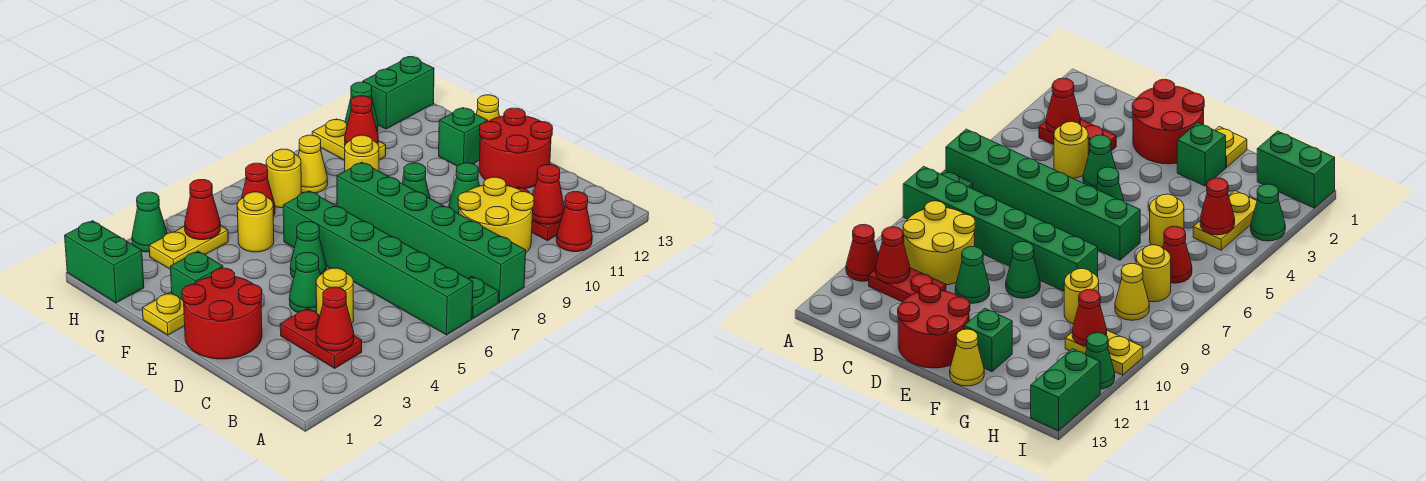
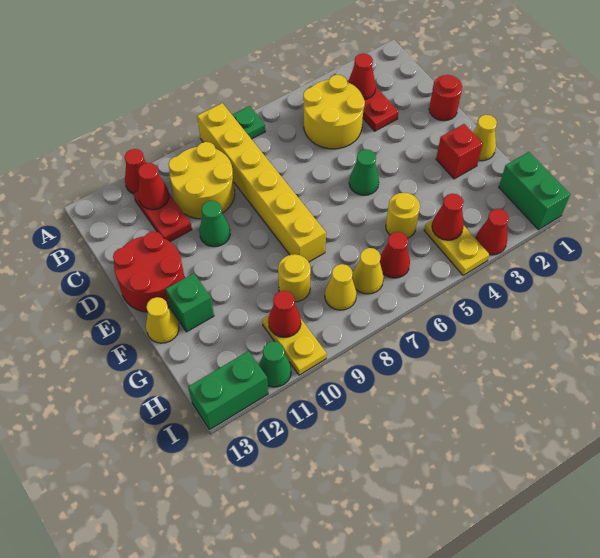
green 1x6 brick [283,191,473,335] -> none
green 1x6 brick [337,162,526,302] -> yellow 1x6 brick [197,103,326,262]
yellow 1x1 round brick [316,268,354,324] -> yellow 2x2 round brick [303,75,365,149]
red 2x2 round brick [182,268,262,359] -> red 1x1 round brick [429,75,462,121]
green 1x1 cone [289,253,320,313] -> none
green 1x1 cone [402,163,430,198] -> none
yellow 1x1 plate [142,292,185,335] -> yellow 1x1 cone [473,115,497,161]
green 1x1 brick [170,251,223,299] -> red 1x1 brick [436,124,483,179]
yellow 1x2 plate [149,226,228,270] -> yellow 1x2 plate turned to [424,220,489,275]
yellow 1x1 round brick [266,149,301,208] -> yellow 1x1 cone [352,248,384,294]
green 1x1 cone [132,192,167,252] -> red 1x1 cone [476,209,509,255]

